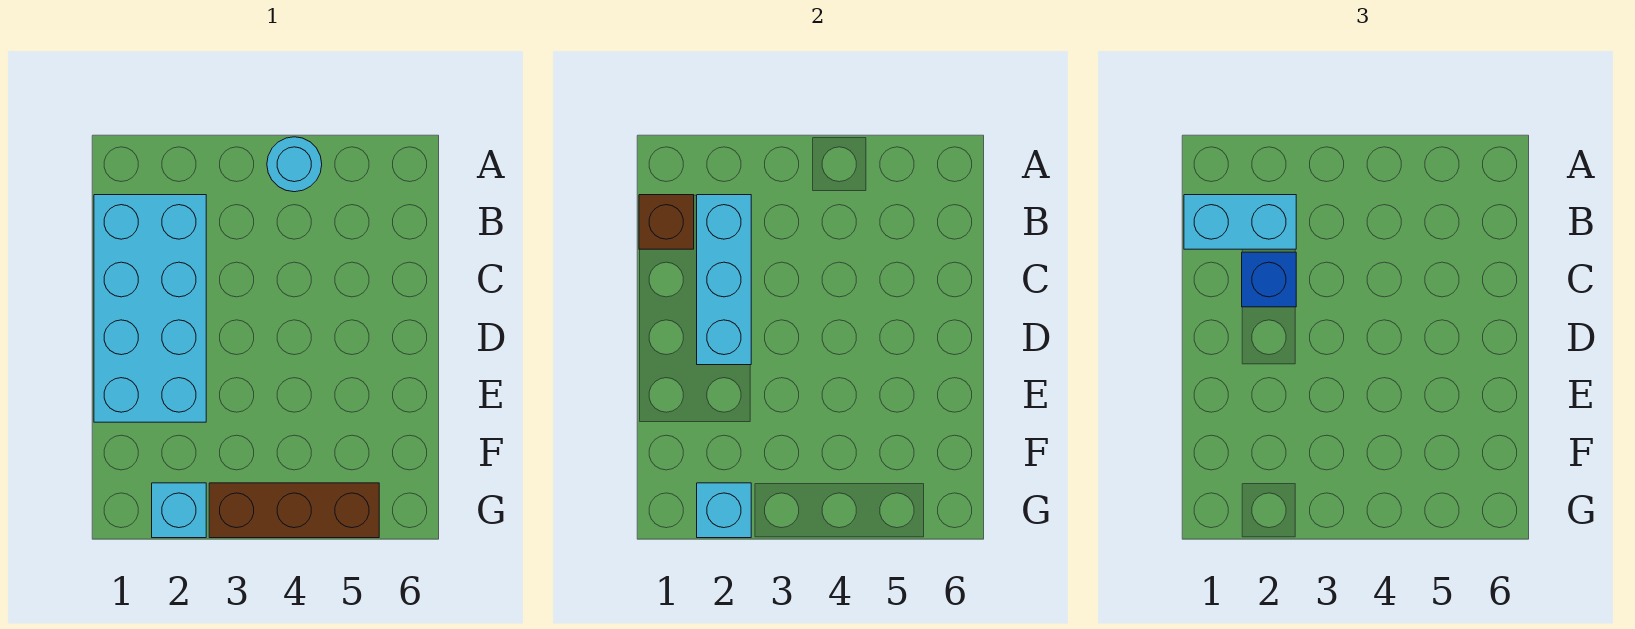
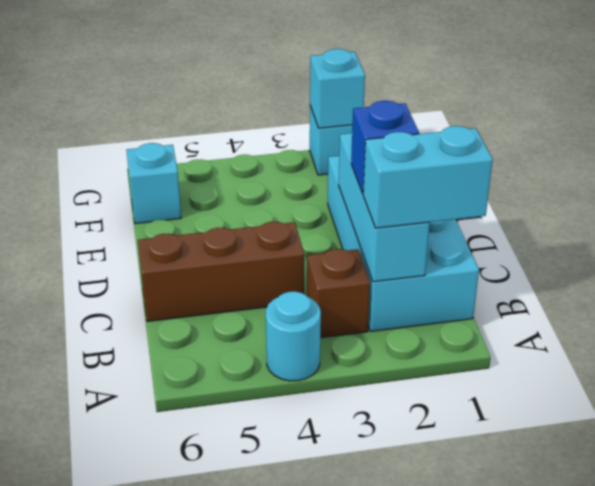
brown 1x1 brick [639,195,694,249] -> brown 1x1 brick moved to [307,249,370,338]
none -> cyan 1x1 brick [126,143,181,224]
brown 1x3 brick [209,483,379,538] -> brown 1x3 brick moved to [138,222,304,322]

